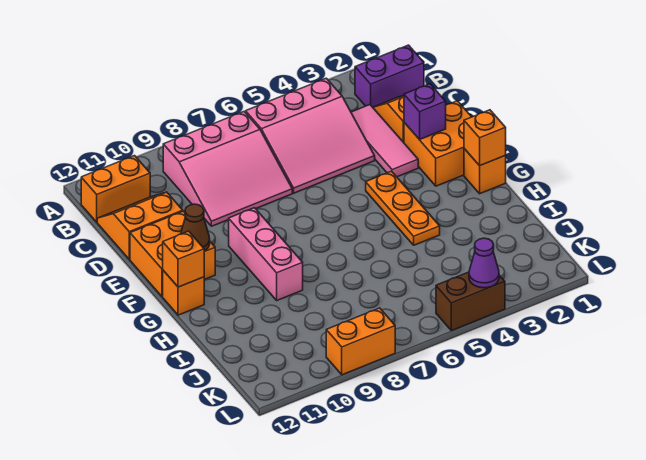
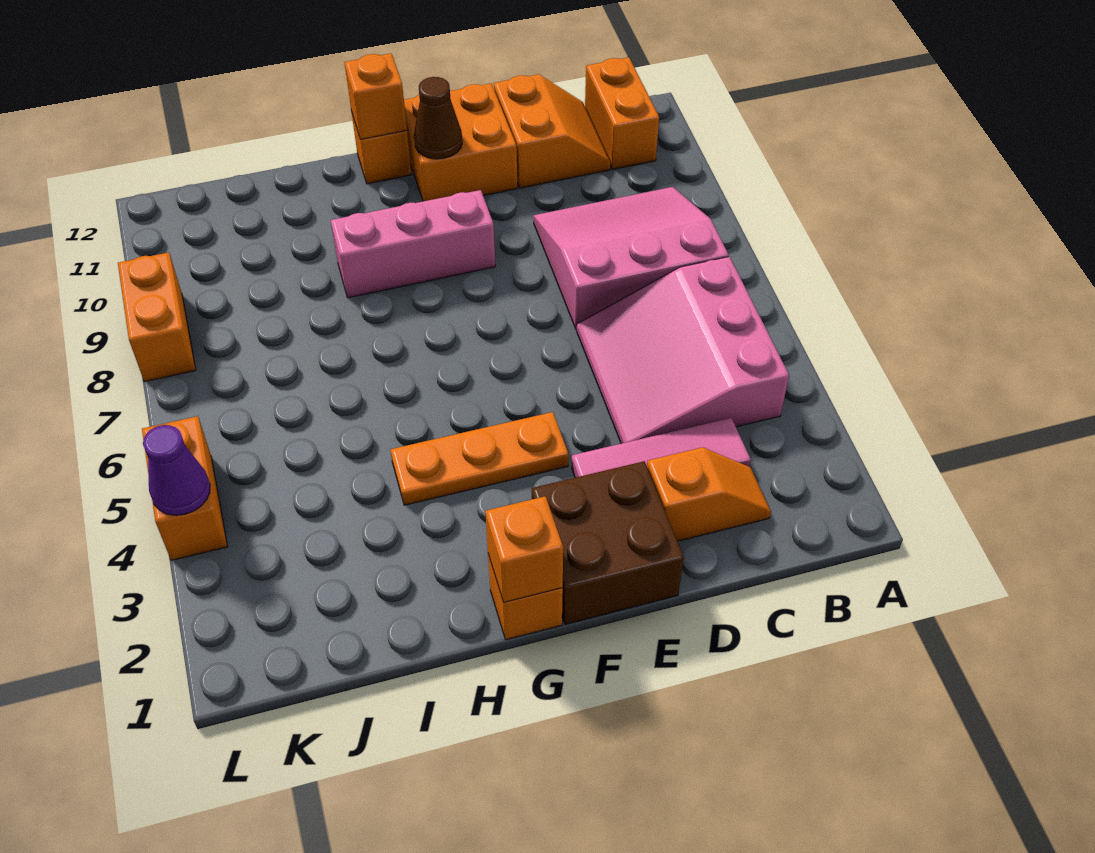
purple 1x2 brick [355,45,424,107] -> none
pink 3x3 slope [163,112,292,226] -> pink 3x3 slope turned to [533,187,729,330]
orange 2x2 brick [404,101,471,186] -> brown 2x2 brick [532,461,684,624]
purple 1x1 brick [404,84,446,140] -> none
brown 1x2 brick [436,272,505,331] -> orange 1x2 brick [142,416,228,560]

